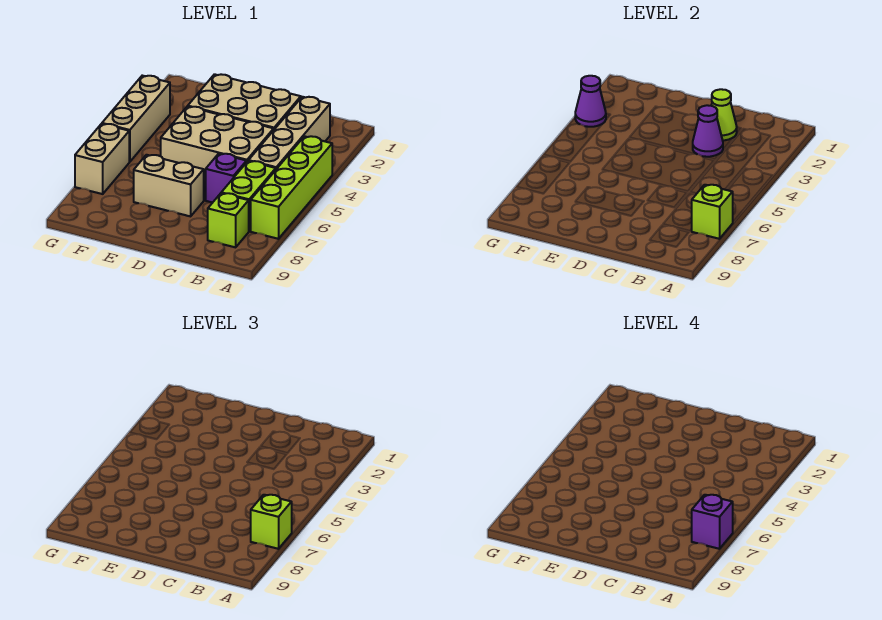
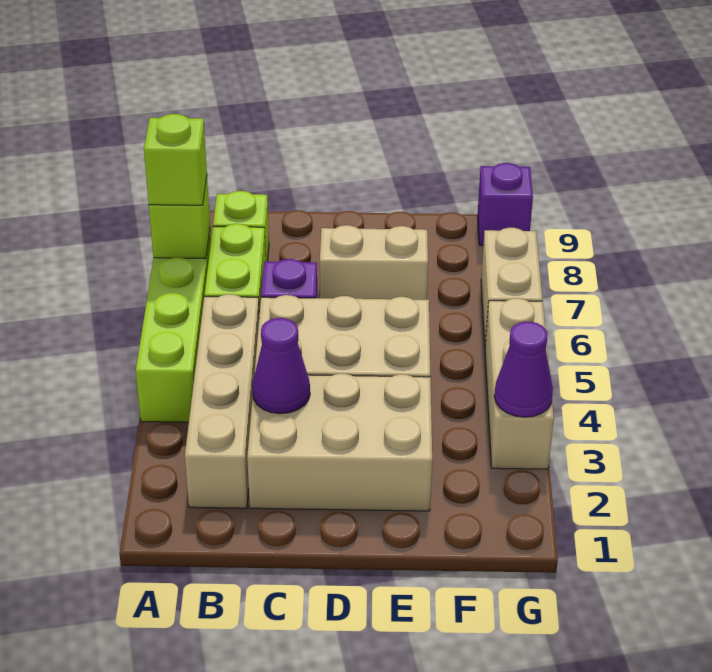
purple 1x1 brick [692,495,733,549] -> purple 1x1 brick moved to [478,163,533,245]
lime 1x1 cone [711,89,737,140] -> none

